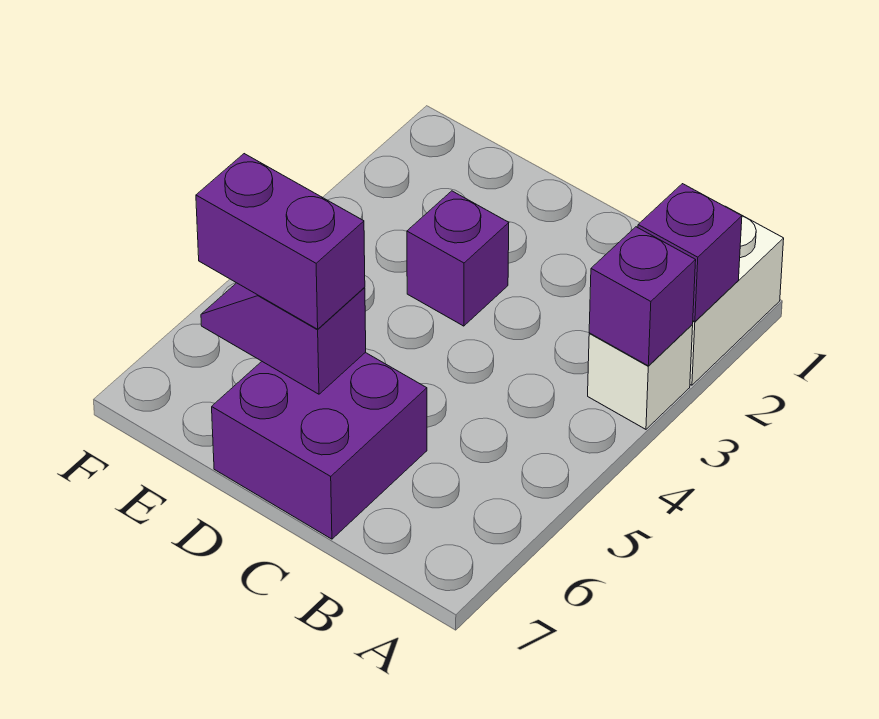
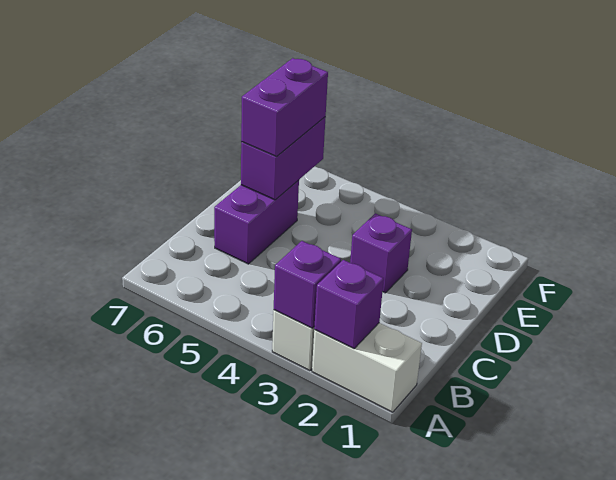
purple 2x2 brick [212,353,427,539] -> purple 1x2 brick [214,180,299,264]
purple 1x2 slope [201,283,366,394] -> purple 1x2 brick [241,117,326,200]

